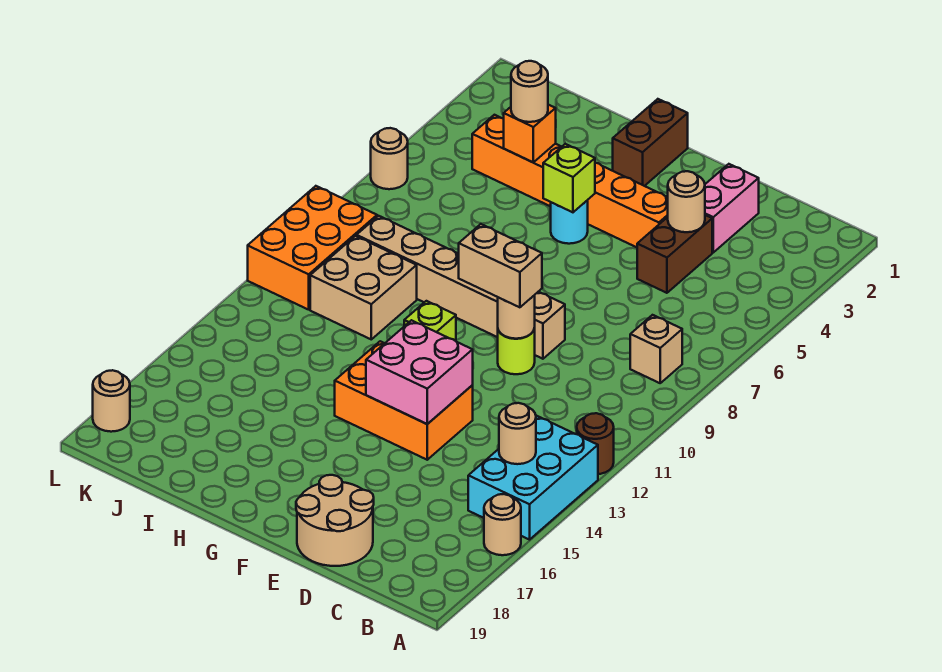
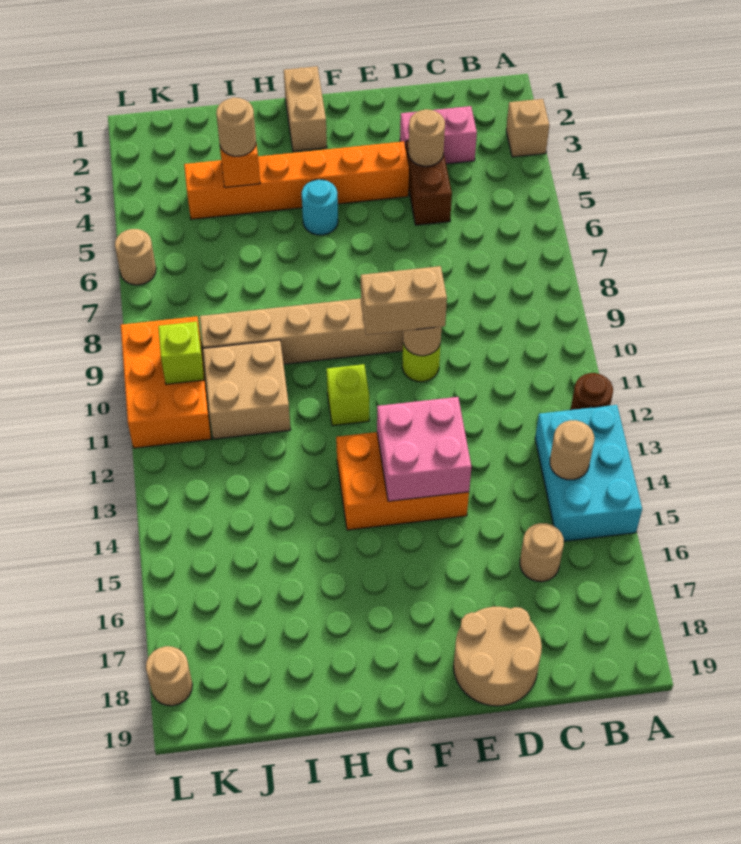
tan 1x1 round brick [484,494,521,555] -> tan 1x1 round brick moved to [520,523,564,582]
tan 1x1 brick [630,315,682,383] -> tan 1x1 brick moved to [506,99,549,157]
pink 1x2 brick [705,164,759,252] -> pink 1x2 brick turned to [400,106,477,164]
brown 1x2 brick [613,99,688,186] -> tan 1x2 brick [284,66,327,151]
lime 1x1 brick [543,144,595,212] -> lime 1x1 brick moved to [158,321,204,384]

